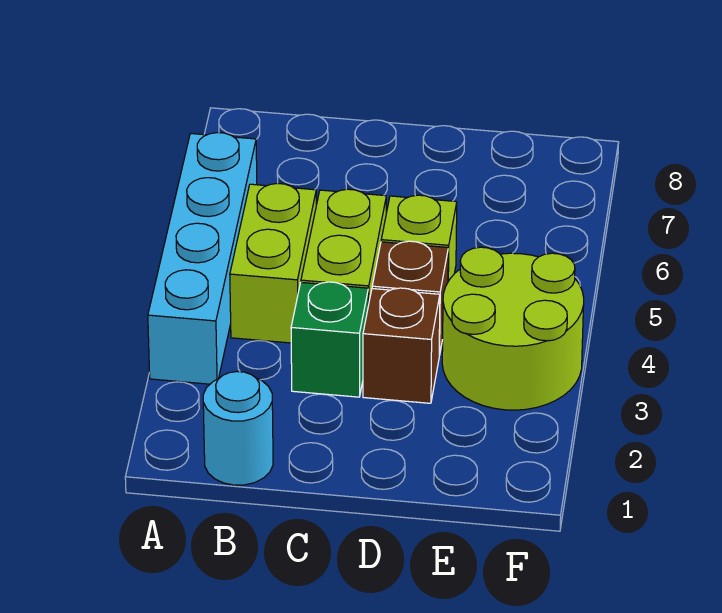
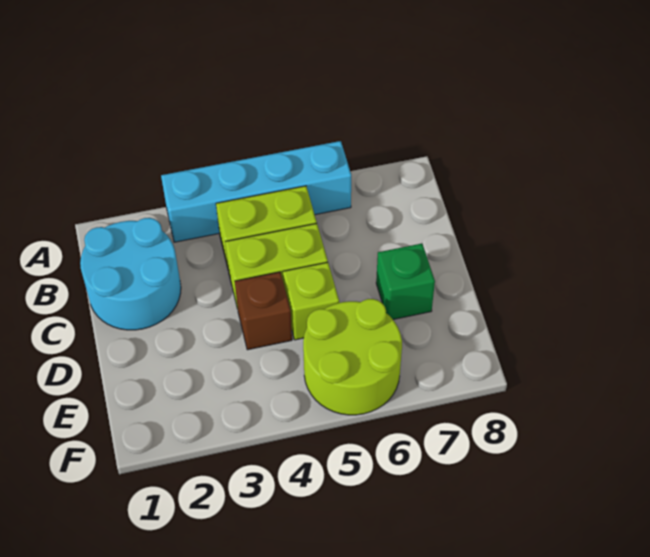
cyan 1x1 round brick [203,372,273,485] -> cyan 2x2 round brick [80,218,181,330]
green 1x1 brick [291,282,368,397] -> green 1x1 brick moved to [376,243,435,319]
brown 1x1 brick [363,288,440,403] -> none
lime 2x2 round brick [442,247,584,410] -> lime 2x2 round brick moved to [303,299,402,415]

